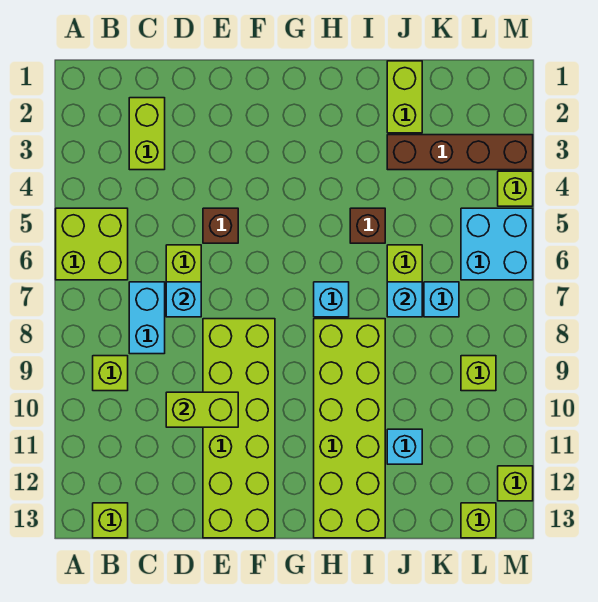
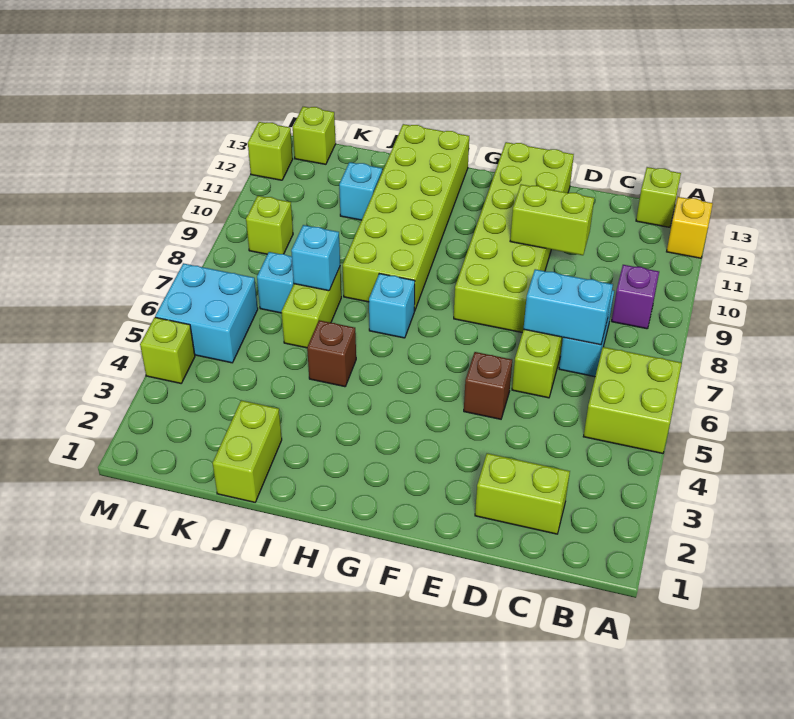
none -> yellow 1x1 brick [667,197,713,258]
lime 1x1 brick [93,356,128,391] -> purple 1x1 brick [612,265,659,329]
lime 1x2 brick [129,98,165,170] -> lime 1x2 brick turned to [475,453,570,534]
cyan 1x1 brick [166,282,201,317] -> cyan 1x2 brick [524,269,613,345]
brown 1x4 brick [387,135,533,170] -> none

